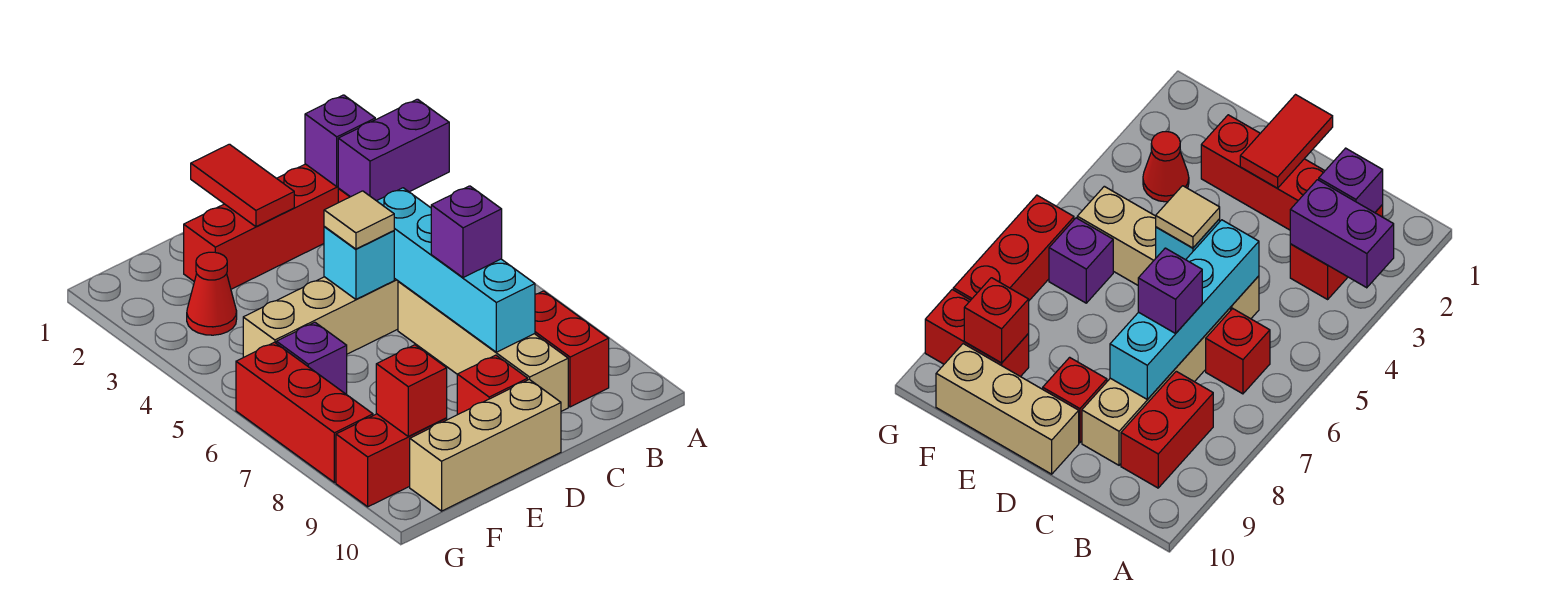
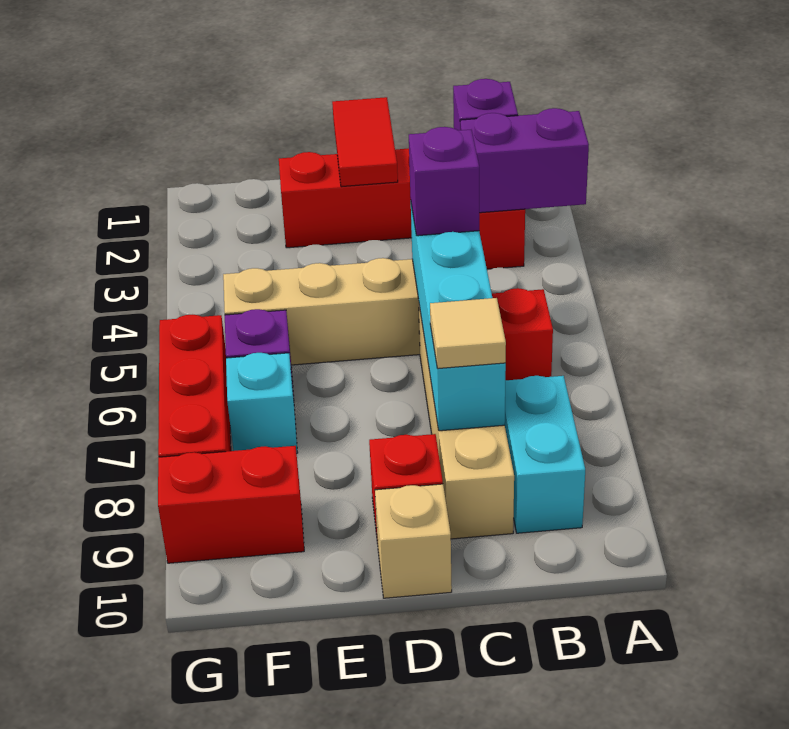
red 1x2 brick [535,291,609,407] -> cyan 1x2 brick [505,376,585,533]
purple 1x1 brick [431,186,502,278] -> purple 1x1 brick moved to [409,127,479,236]
cyan 1x1 brick [324,227,394,299] -> cyan 1x1 brick moved to [226,353,298,454]
tan 1x1 tile [324,191,394,249] -> tan 1x1 tile moved to [430,298,506,369]
tan 1x3 brick [410,379,561,511] -> tan 1x1 brick [375,484,452,598]
red 1x1 cone [187,252,237,335] -> none
red 1x1 brick [376,345,447,436] -> none

